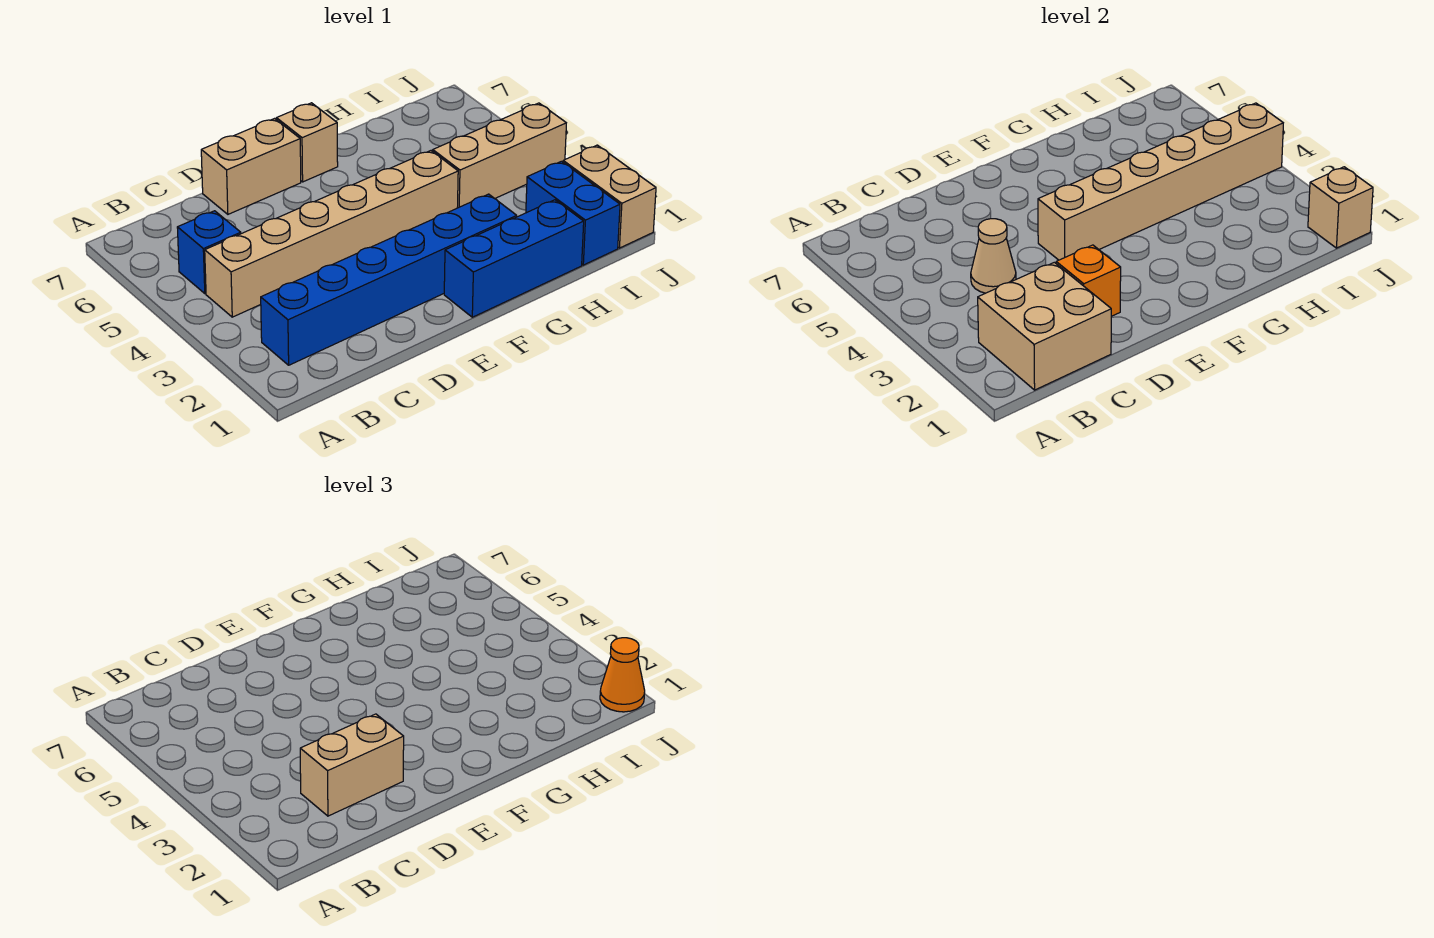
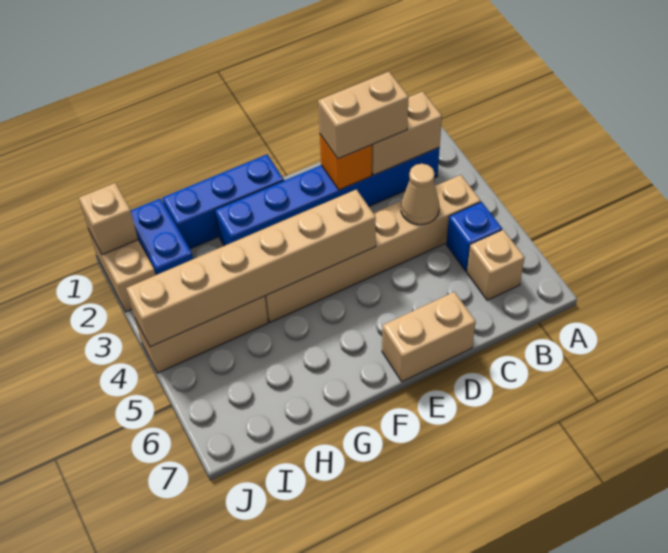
tan 2x2 brick [978,262,1111,390] -> tan 1x2 brick [372,91,442,175]
tan 1x1 brick [276,103,338,182] -> tan 1x1 brick moved to [467,230,525,300]
orange 1x1 cone [600,638,645,712] -> none

